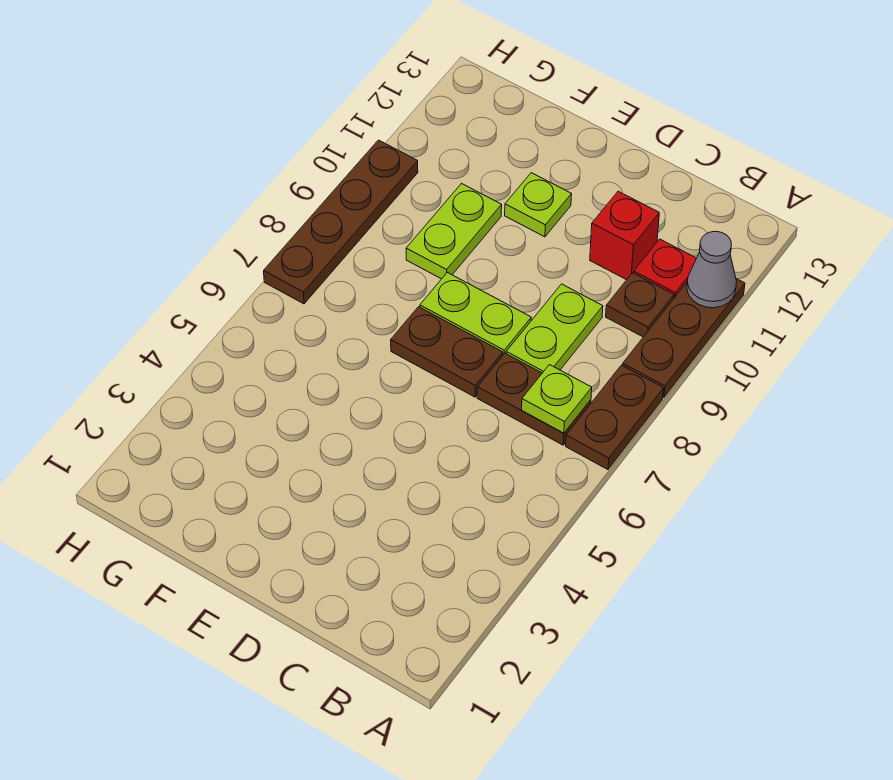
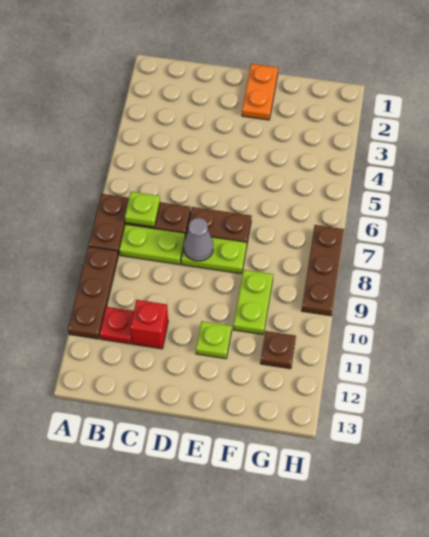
grey 1x1 cone [687,232,737,308] -> grey 1x1 cone moved to [184,218,213,261]
brown 1x1 plate [606,273,674,337] -> brown 1x1 plate moved to [260,331,296,369]
lime 1x2 plate [506,284,603,373] -> lime 1x2 plate turned to [119,224,186,265]
none -> orange 1x2 plate [242,64,278,120]
brown 1x4 plate [264,140,418,304] -> brown 1x3 plate [302,225,344,316]

